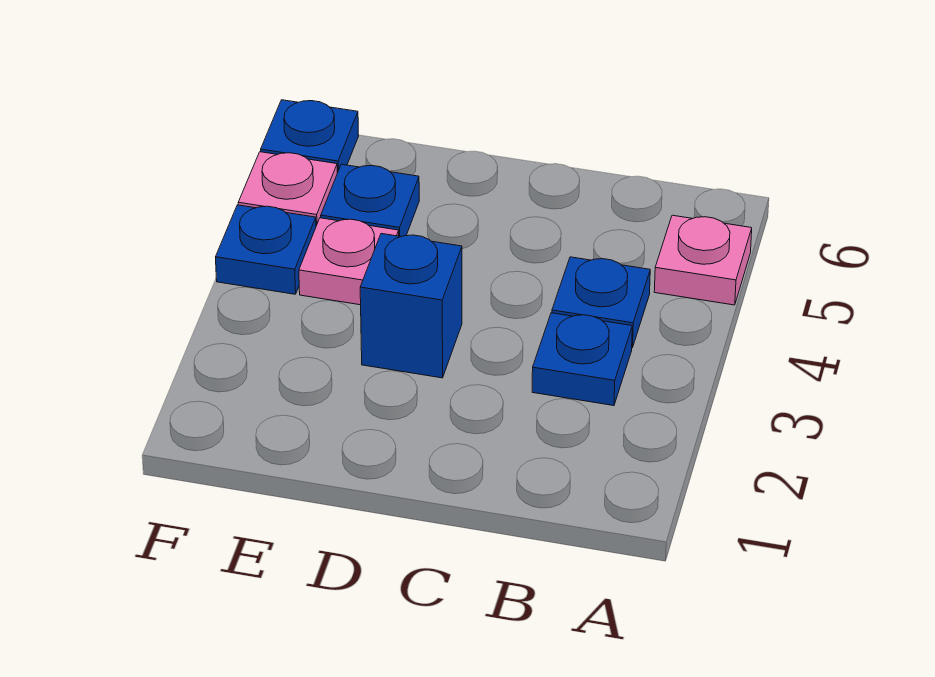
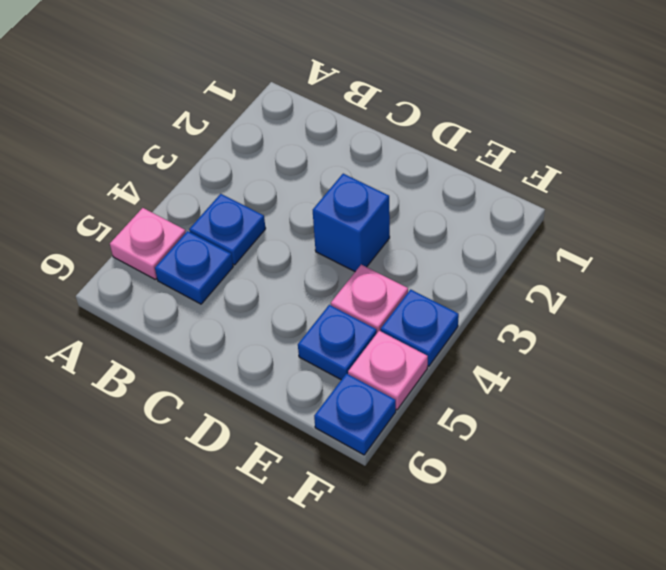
blue 1x1 plate [532,313,632,406] -> blue 1x1 plate moved to [155,231,233,304]

